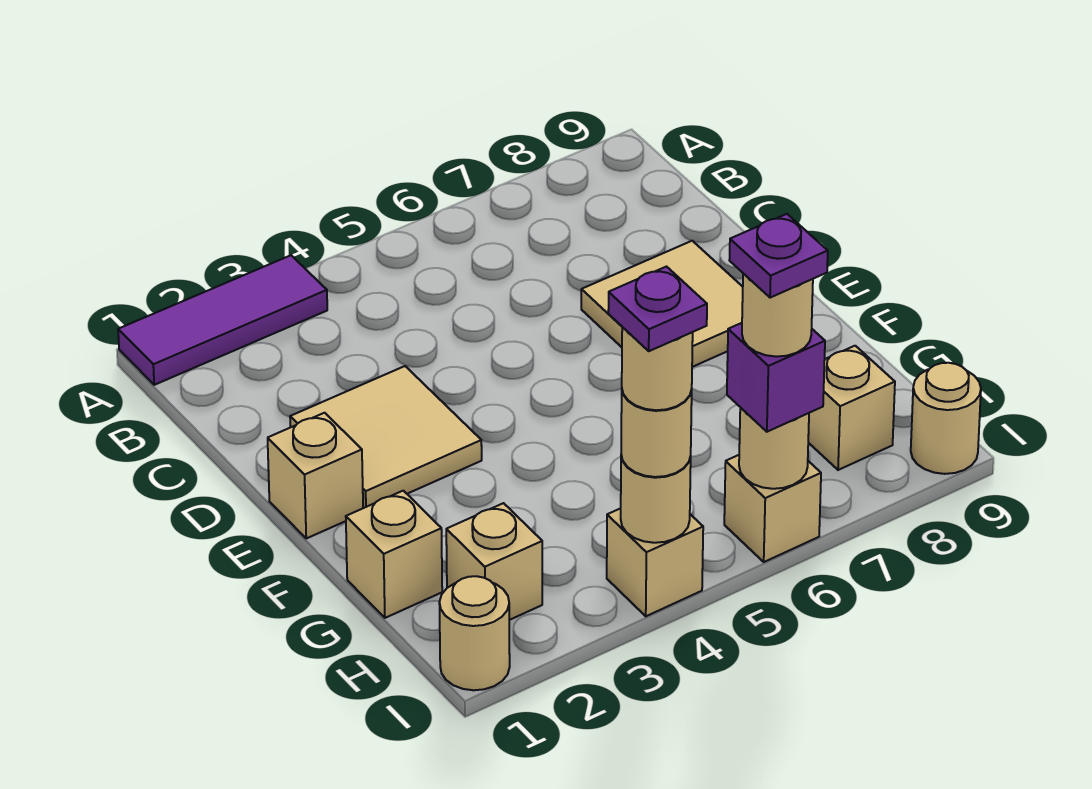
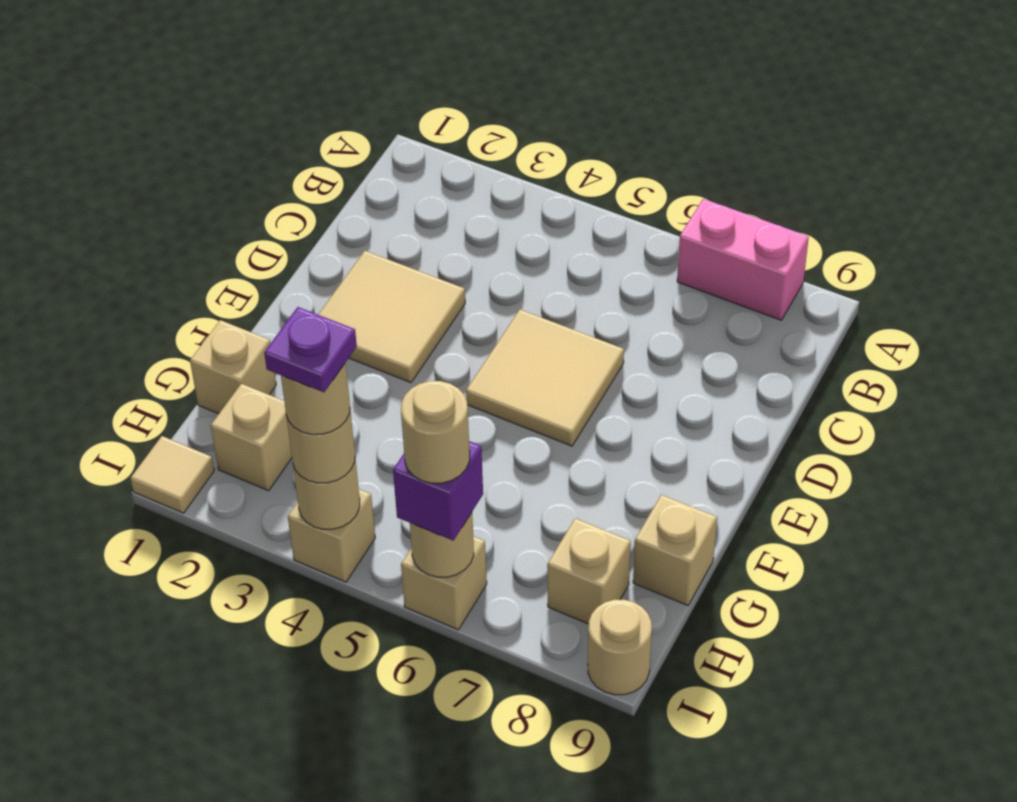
purple 1x3 tile [118,255,327,385] -> none
none -> pink 1x2 brick [677,199,809,320]
tan 2x2 tile [581,241,743,367] -> tan 2x2 tile moved to [466,310,624,446]
tan 1x1 brick [268,413,363,538] -> tan 1x1 brick moved to [633,495,717,605]
tan 1x1 round brick [439,576,510,690] -> tan 1x1 tile [131,436,214,513]
purple 1x1 plate [729,214,828,298] -> none

